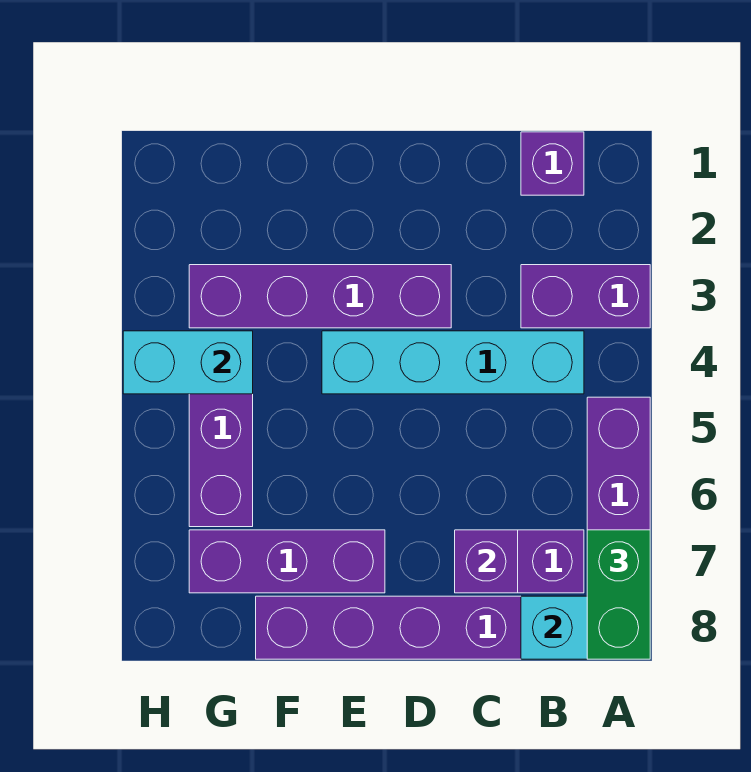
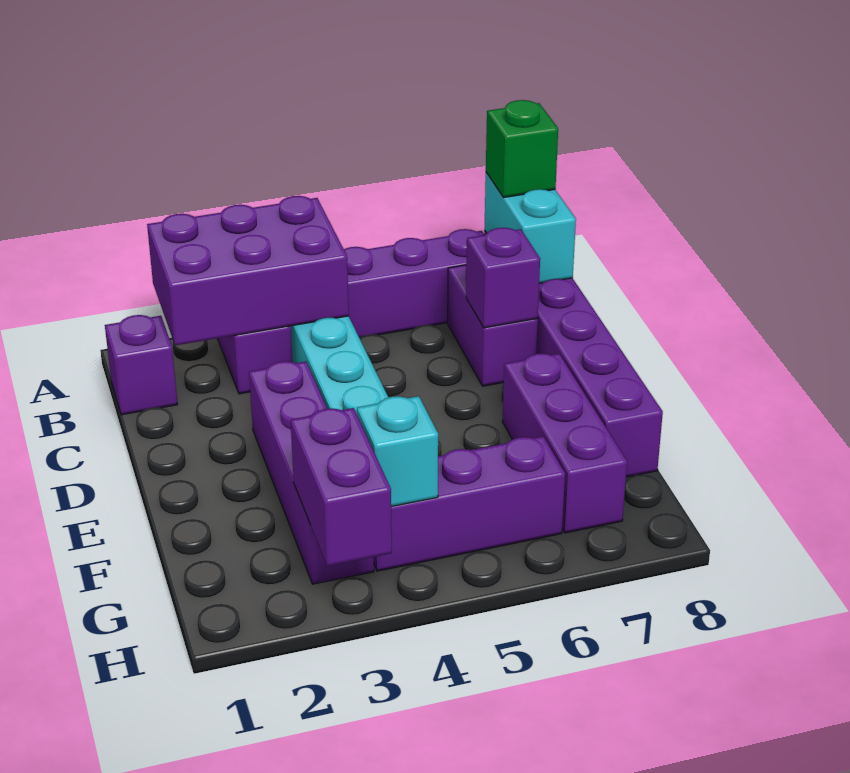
none -> purple 2x3 brick [147,196,349,345]
green 1x2 brick [587,530,650,659] -> green 1x1 brick [486,100,558,198]
none -> purple 1x2 brick [291,408,392,566]
cyan 1x2 brick [123,331,253,394] -> cyan 1x1 brick [357,396,438,507]

